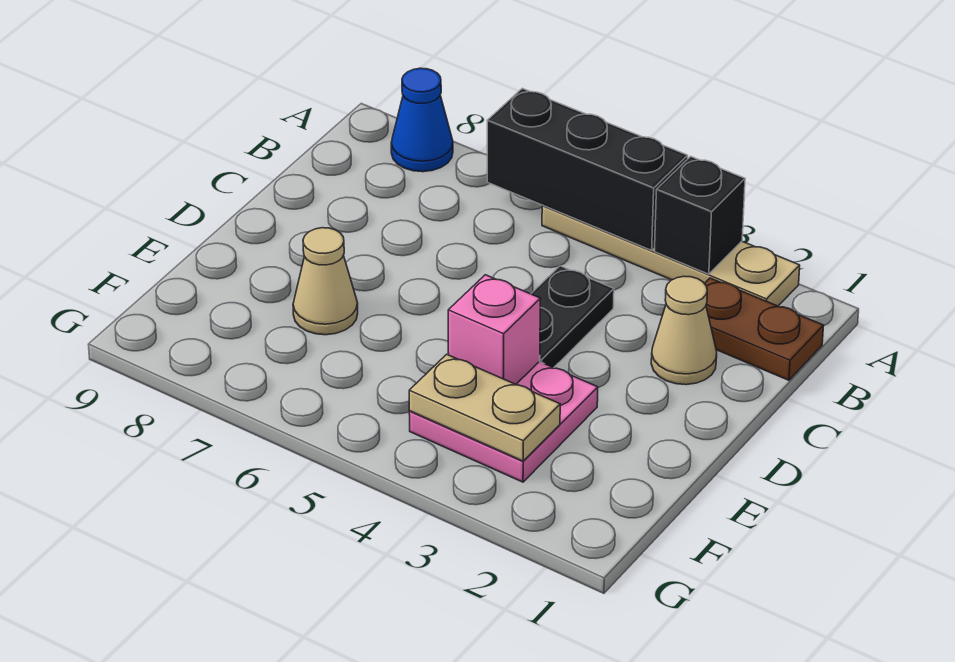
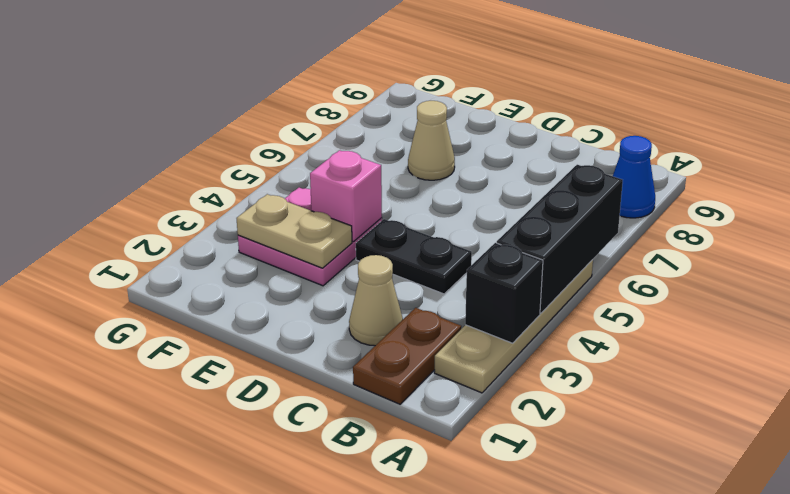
tan 1x2 plate [409,354,560,461] -> tan 1x2 plate turned to [237,194,352,268]

